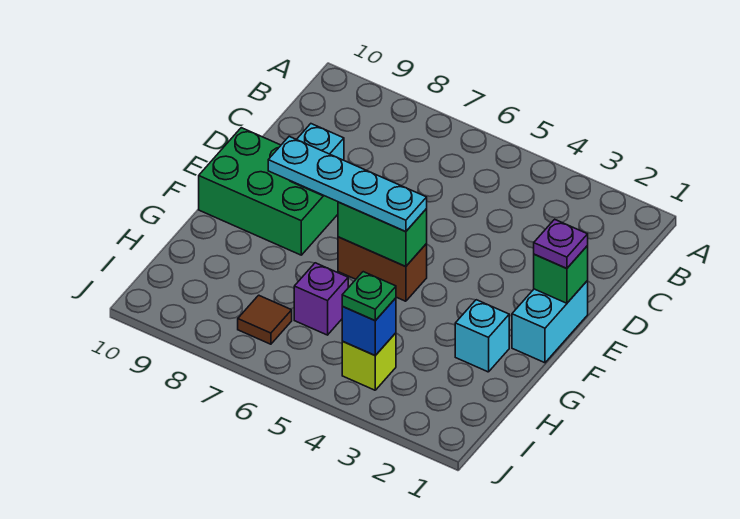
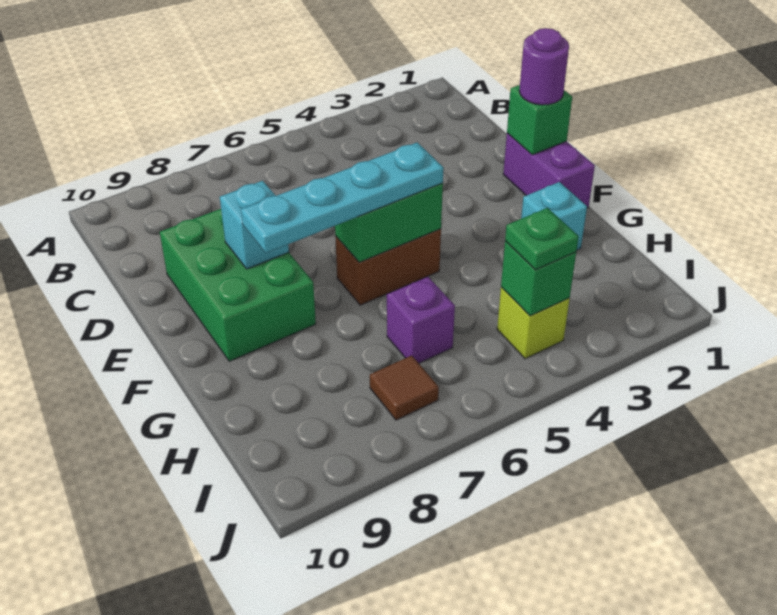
cyan 1x2 brick [512,281,588,363] -> purple 1x2 brick [503,133,595,208]
purple 1x1 plate [534,219,588,269] -> purple 1x1 round brick [519,28,569,105]
green 2x3 brick [199,128,338,255] -> green 2x3 brick turned to [160,209,316,361]
blue 1x1 brick [342,298,396,355] -> green 1x1 brick [501,241,576,316]

